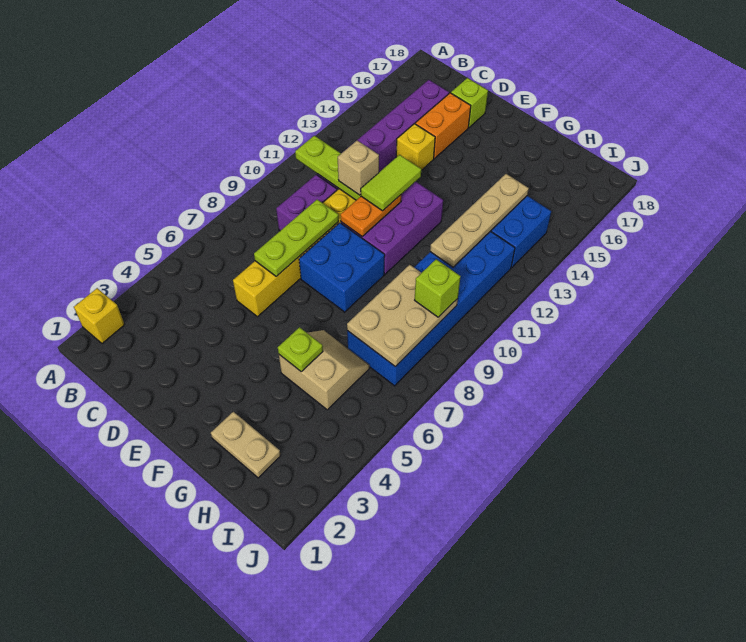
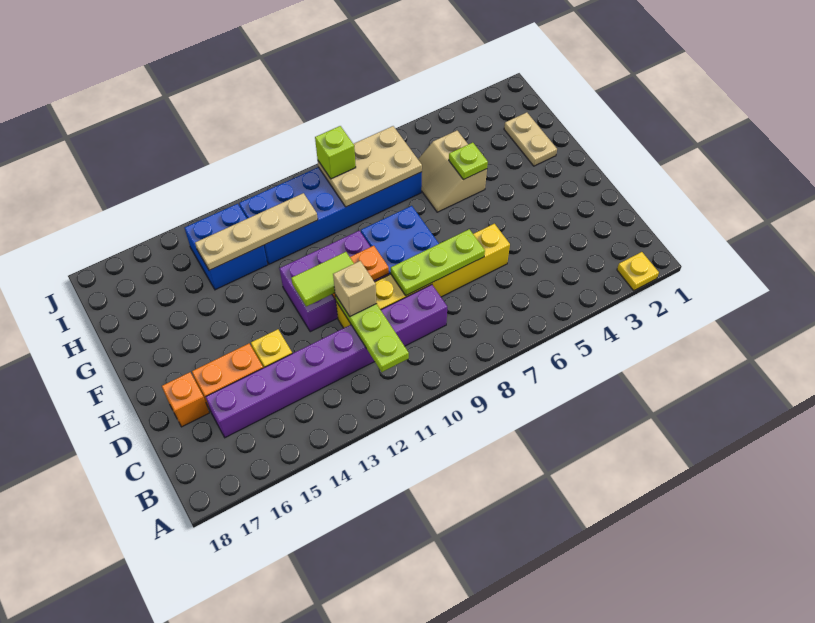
yellow 1x1 brick [74,288,125,344] -> yellow 1x1 plate [617,252,659,291]
lime 1x1 brick [451,78,488,128] -> orange 1x1 brick [162,372,209,427]

